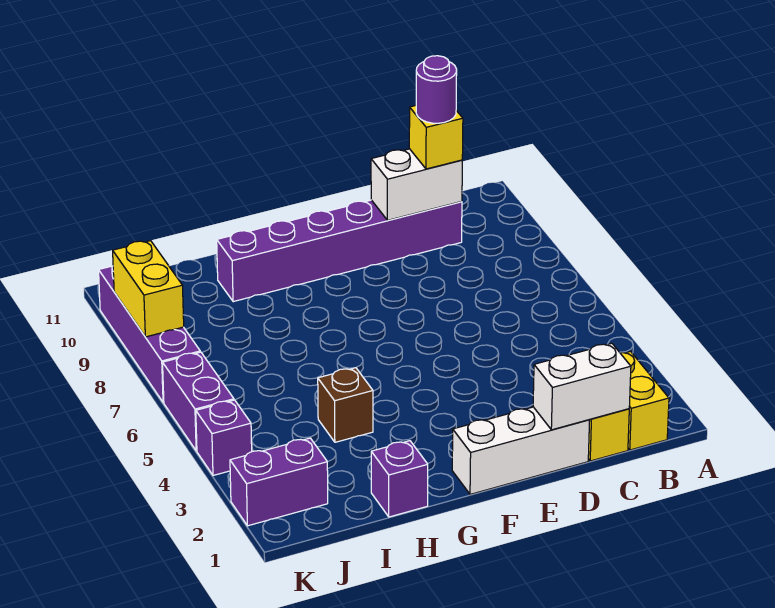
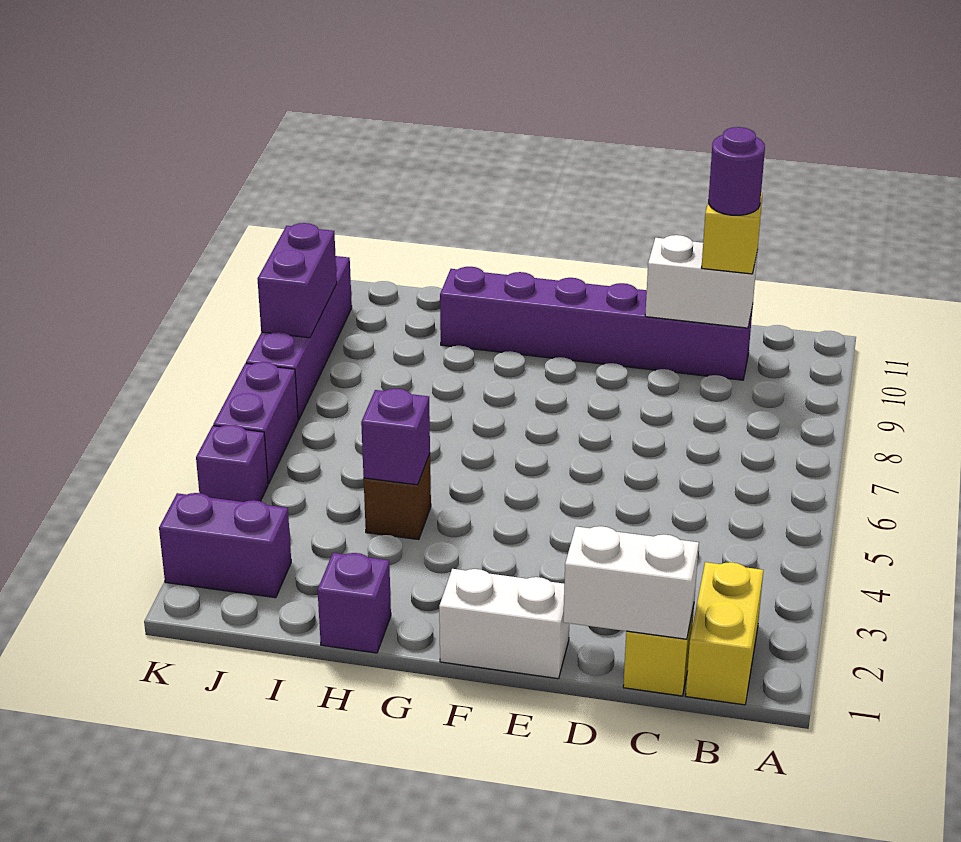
white 1x3 brick [452,407,590,494] -> white 1x2 brick [439,569,569,679]
none -> purple 1x1 brick [361,389,430,485]
yellow 1x2 brick [113,241,184,337] -> purple 1x2 brick [258,223,337,338]

